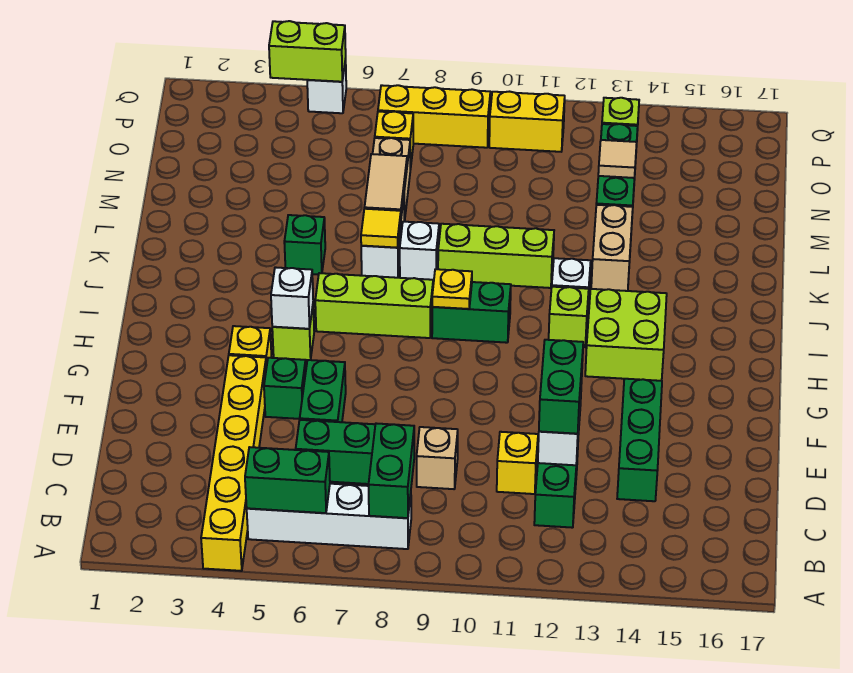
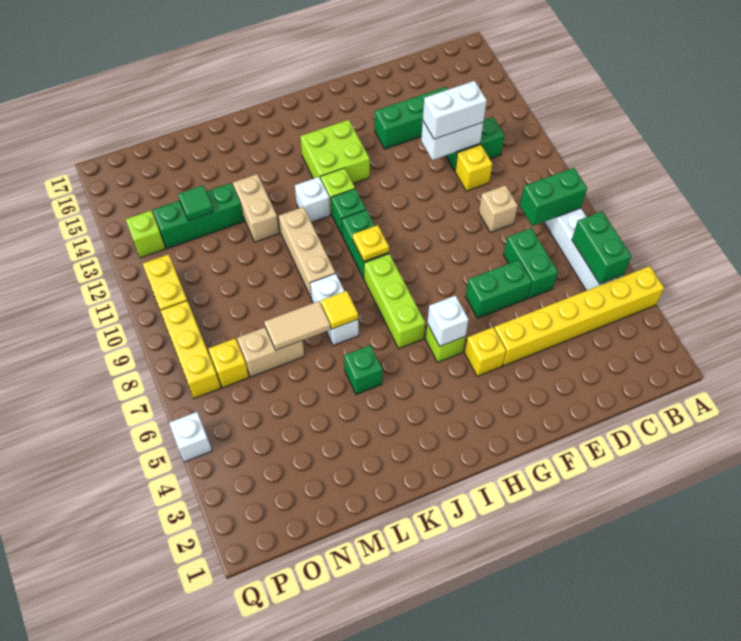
green 1x2 brick [539,340,583,434] -> white 1x2 brick [423,81,487,139]
green 1x1 brick [264,358,306,419] -> green 1x1 brick moved to [331,189,366,236]
lime 1x3 brick [438,224,554,288] -> tan 1x3 brick [279,207,335,299]
tan 1x2 brick [591,205,633,291] -> tan 1x2 brick turned to [233,174,279,242]
tan 1x1 tile [598,140,637,178] -> green 1x1 tile [178,185,214,221]
lime 1x2 brick [269,21,346,82] -> none

